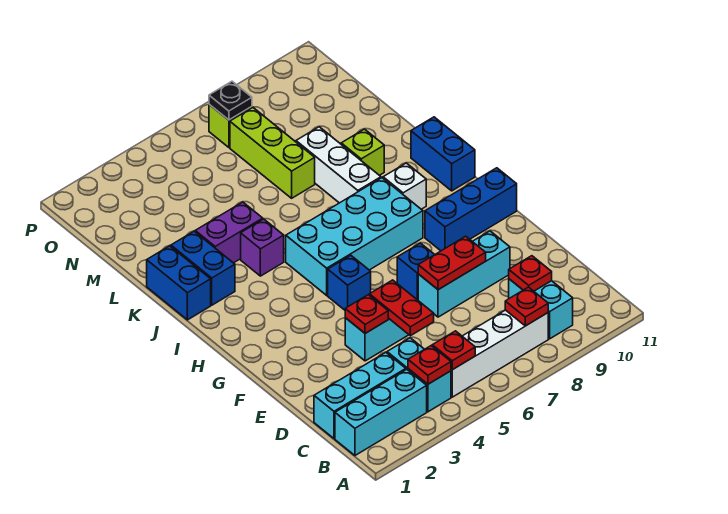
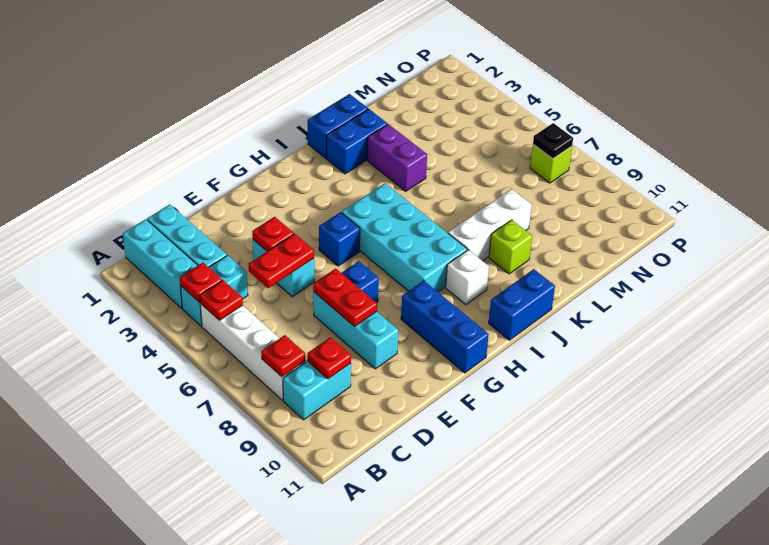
purple 1x1 brick [241,219,284,276] -> none
lime 1x3 brick [230,108,315,198] -> none

